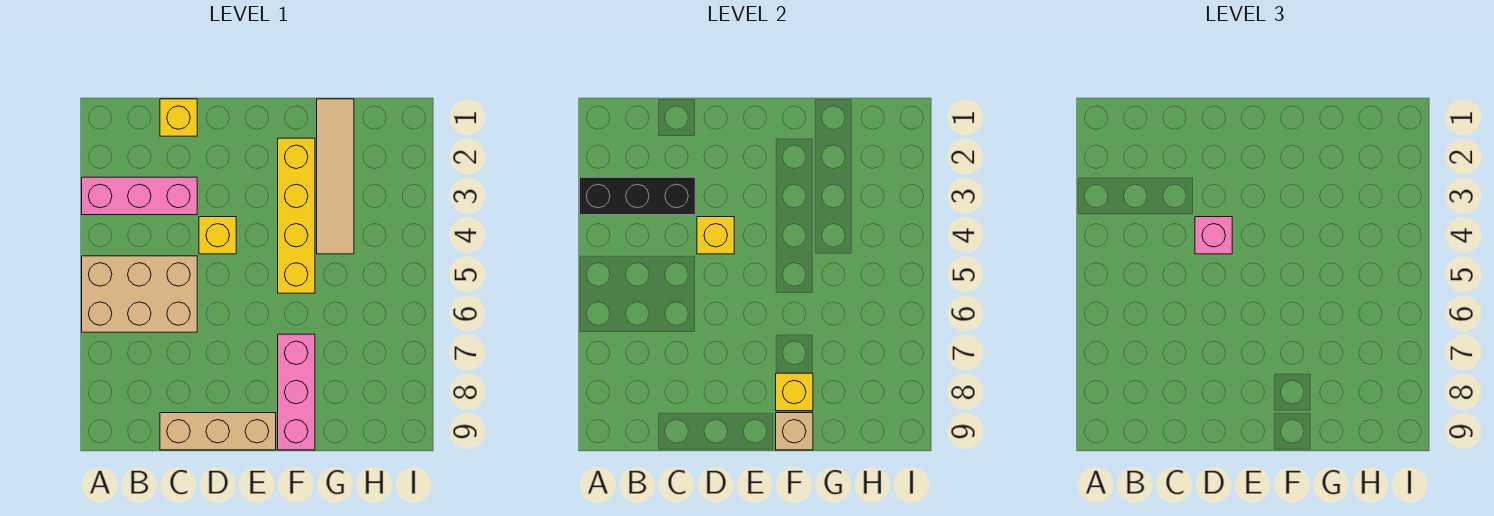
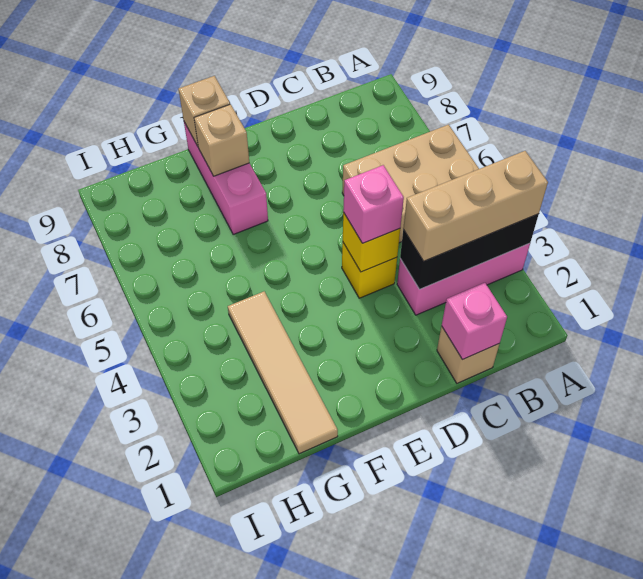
yellow 1x1 brick [160,99,197,136] -> tan 1x1 brick [437,326,500,383]
none -> pink 1x1 brick [442,283,507,360]
tan 1x3 brick [160,413,276,450] -> tan 1x3 brick moved to [403,151,548,261]
yellow 1x4 brick [278,138,315,293] -> none
yellow 1x1 brick [776,373,813,411] -> tan 1x1 brick [194,104,249,176]

